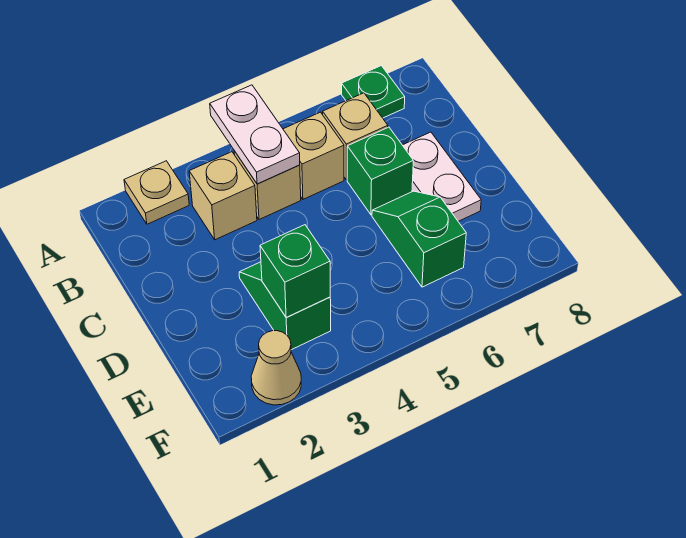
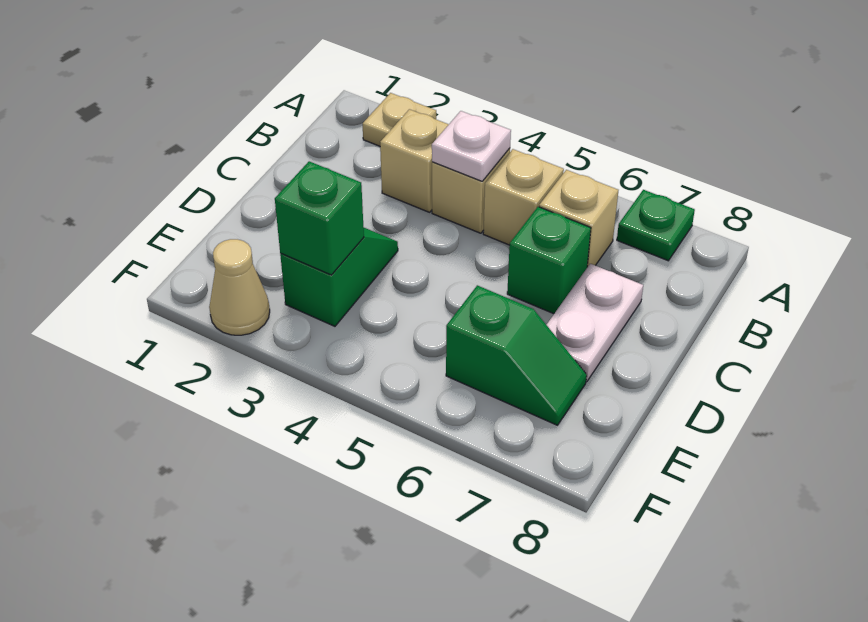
white 1x2 plate [210,85,300,184] -> white 1x1 plate [432,111,511,181]
green 1x2 slope [372,191,466,287] -> green 1x2 slope turned to [446,285,587,425]

